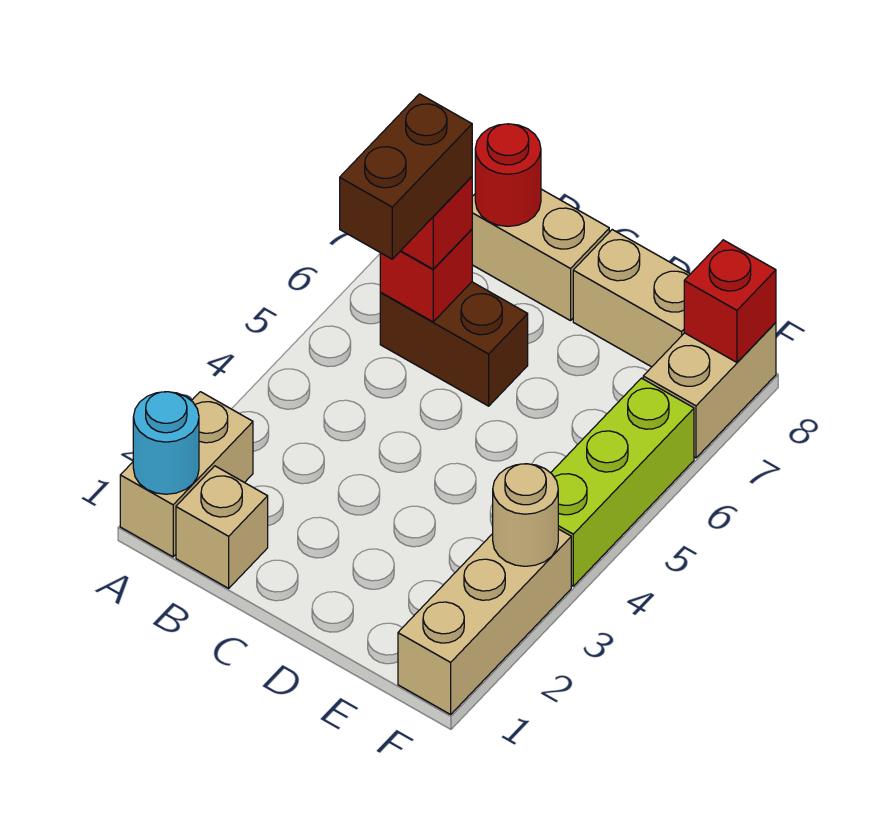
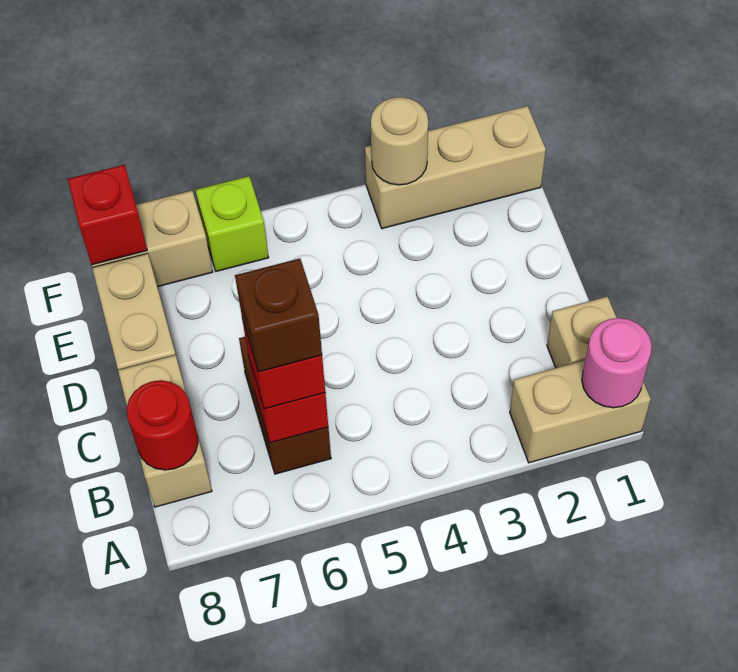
cyan 1x1 round brick [133,392,199,494] -> pink 1x1 round brick [582,318,652,408]
brown 1x2 brick [340,94,472,259] -> brown 1x1 brick [235,258,322,372]
lime 1x3 brick [551,378,694,586] -> lime 1x1 brick [195,176,269,271]

